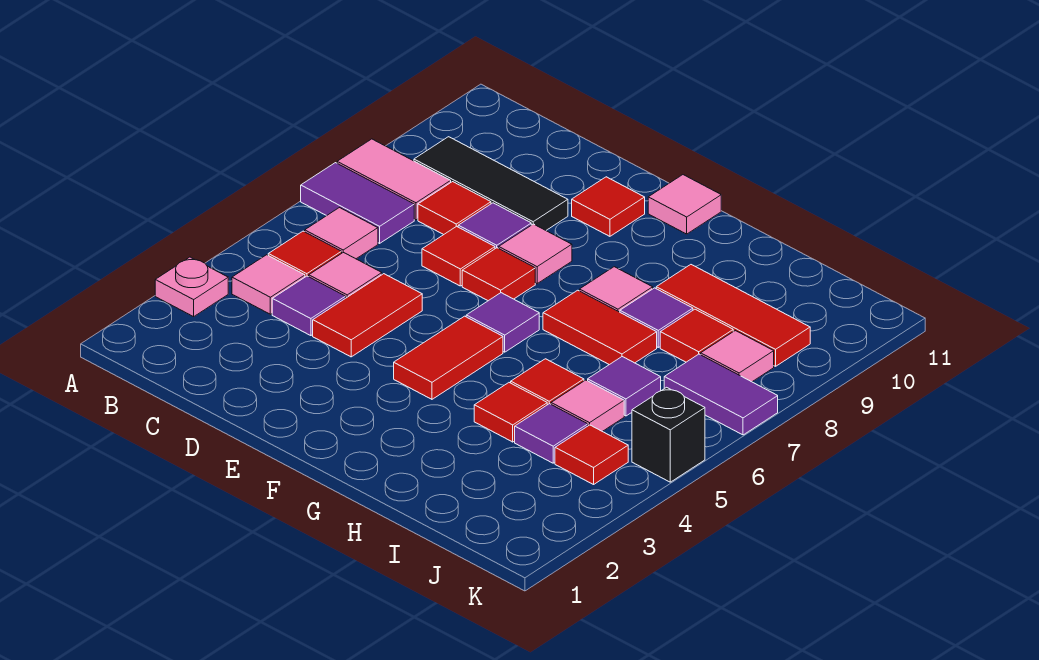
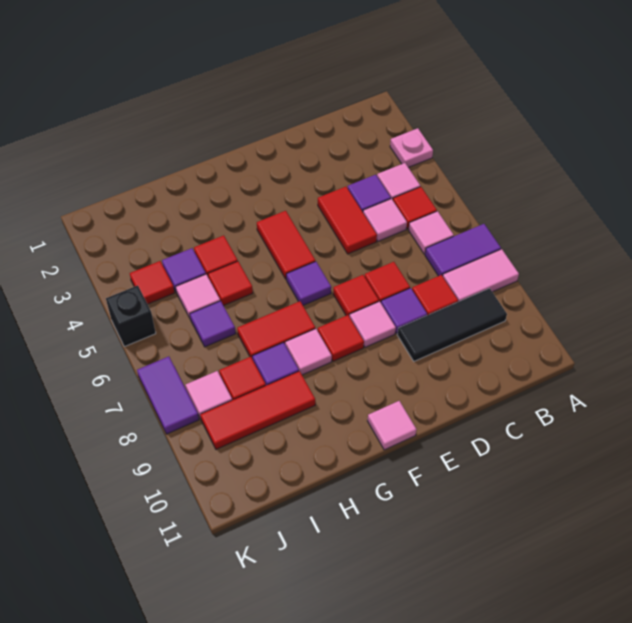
red 1x1 tile [572,177,645,236] -> red 1x1 tile moved to [318,315,364,361]
purple 1x2 tile [664,354,778,435] -> purple 1x2 tile turned to [137,357,199,434]

